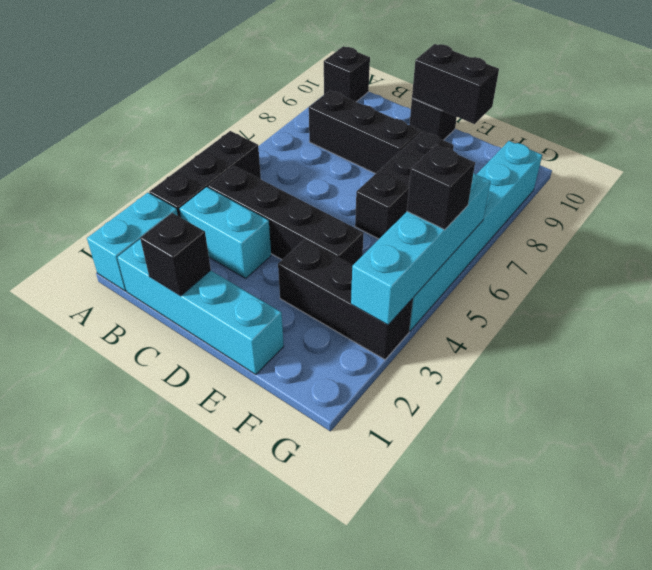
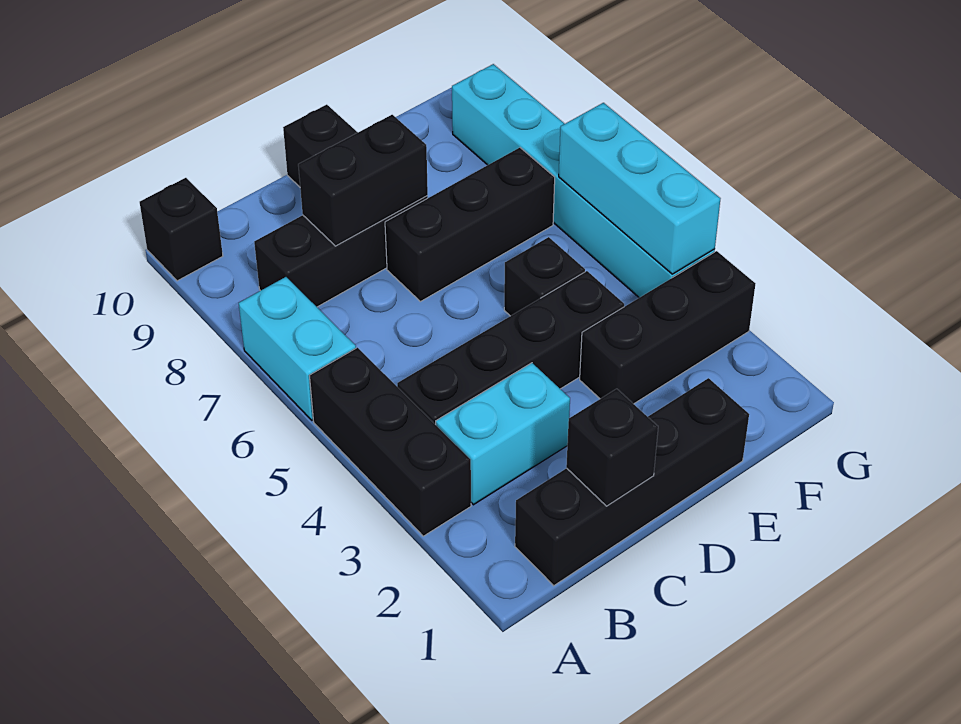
cyan 1x2 brick [87,193,178,291] -> cyan 1x2 brick moved to [239,277,356,420]
cyan 1x4 brick [117,240,284,375] -> black 1x4 brick [515,378,749,586]
black 1x2 brick [412,44,499,124] -> black 1x2 brick moved to [298,115,428,246]
black 1x3 brick [355,131,454,239] -> black 1x3 brick turned to [385,148,555,302]
cyan 1x4 brick [351,173,491,325] -> cyan 1x3 brick [559,103,720,274]
black 1x1 brick [407,145,475,230] -> black 1x1 brick moved to [504,237,585,316]

